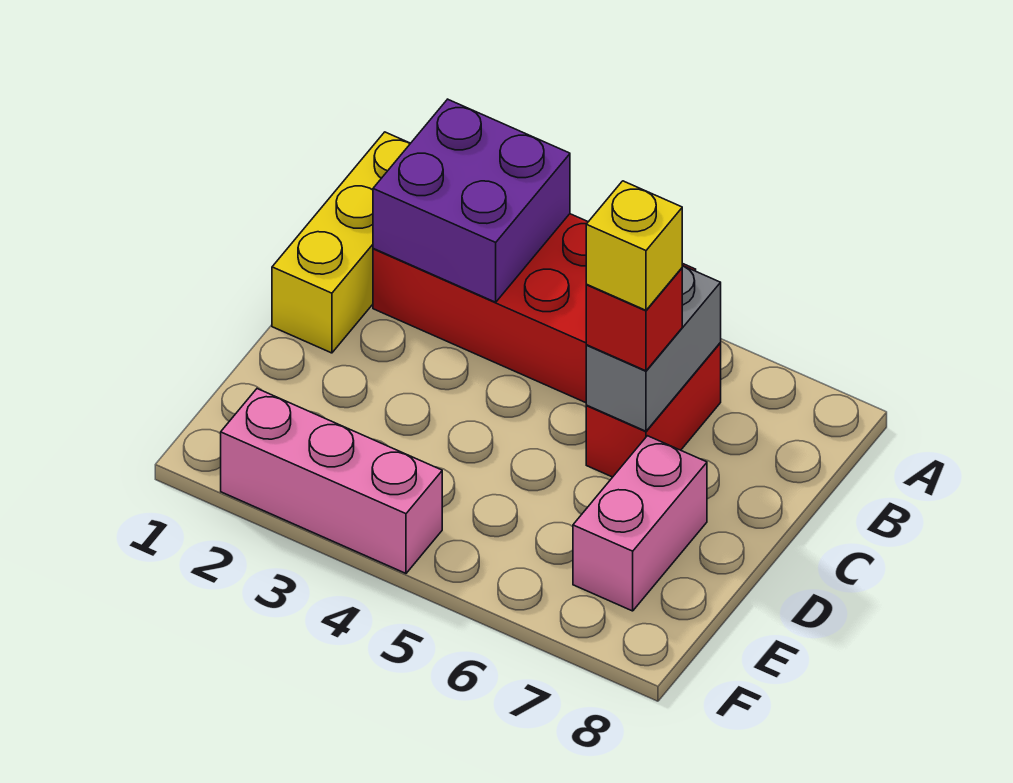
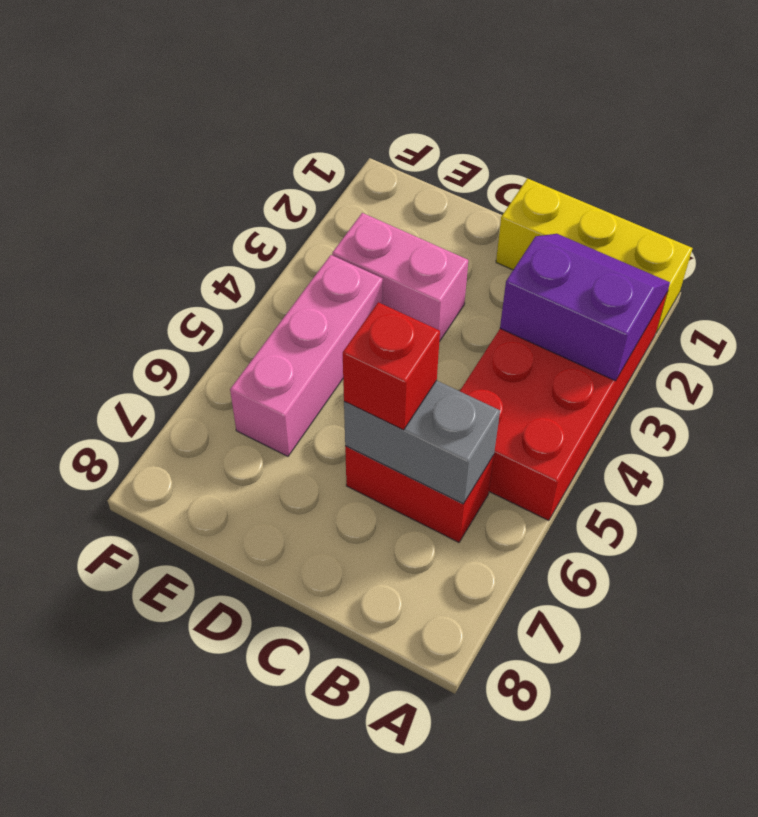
purple 2x2 brick [373,99,570,302] -> purple 2x2 slope [500,234,670,381]
yellow 1x1 brick [586,181,682,310] -> none
pink 1x2 brick [573,436,707,611] -> pink 1x2 brick moved to [332,213,468,342]
pink 1x3 brick [221,389,442,573] -> pink 1x3 brick moved to [230,255,383,456]

